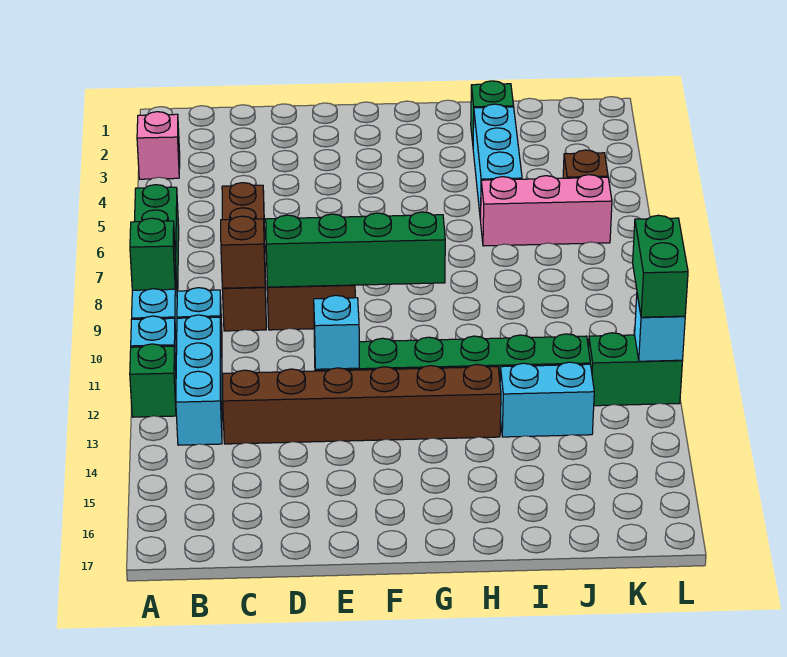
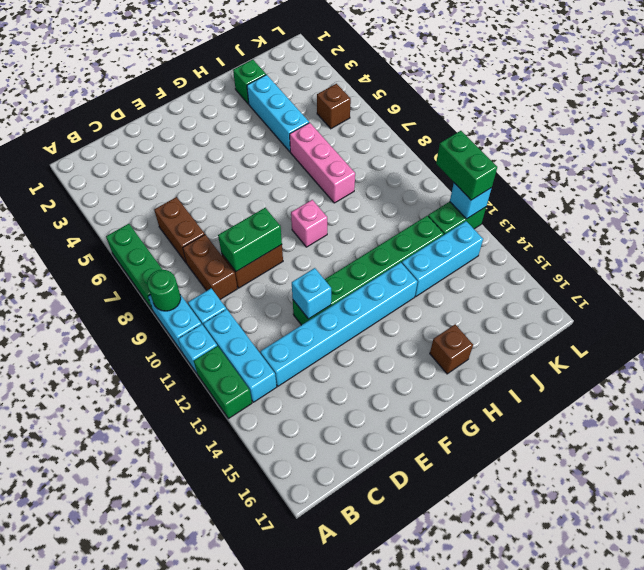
pink 1x1 brick [137,112,180,179] -> pink 1x1 brick moved to [291,200,327,247]
green 1x1 brick [130,218,176,290] -> green 1x1 round brick [147,270,181,311]
green 1x1 brick [130,344,176,417] -> green 1x2 brick [194,346,252,419]
brown 1x1 brick [221,216,265,288] -> brown 1x1 brick moved to [430,324,473,374]
brown 1x6 brick [223,365,501,444] -> cyan 1x6 brick [260,262,417,386]
green 1x4 brick [266,212,445,287] -> green 1x2 brick [218,208,282,272]
pink 1x3 brick [481,175,612,246] -> pink 1x3 brick turned to [290,123,355,203]
cyan 1x2 brick [500,362,594,437] -> cyan 1x3 brick [402,221,483,296]

